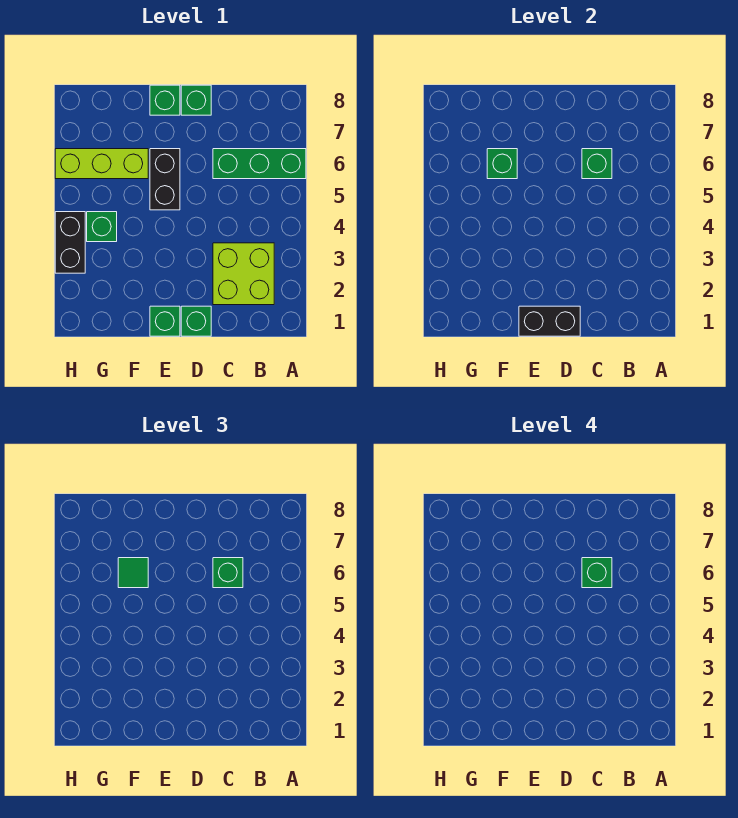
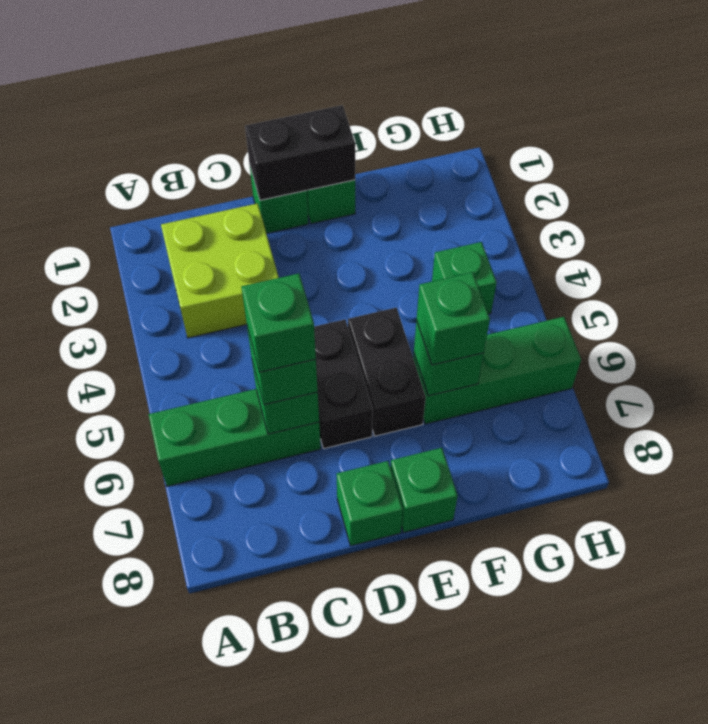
lime 1x3 brick [55,149,148,179] -> green 1x3 brick [413,317,581,424]
green 1x1 tile [118,558,148,588] -> green 1x1 brick [417,272,490,365]
black 1x2 brick [55,212,85,273] -> black 1x2 brick moved to [314,319,373,449]

